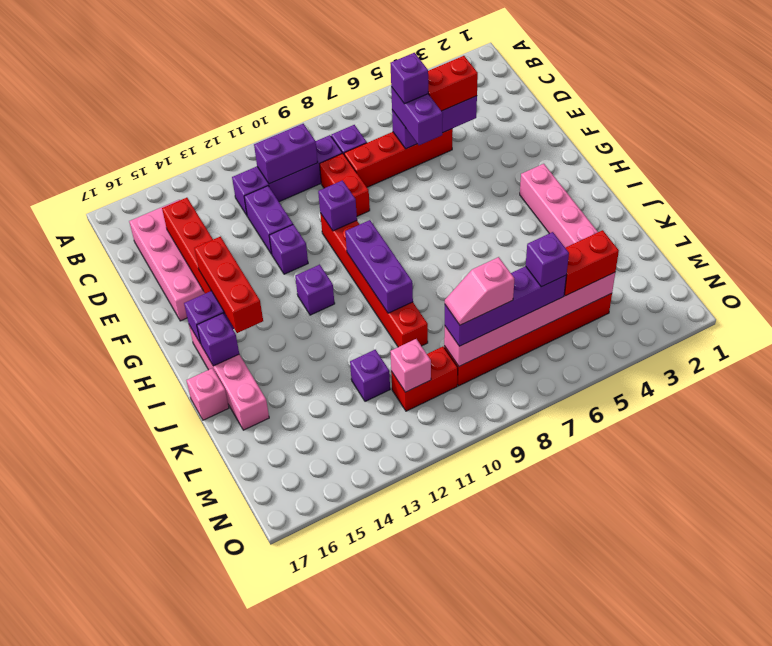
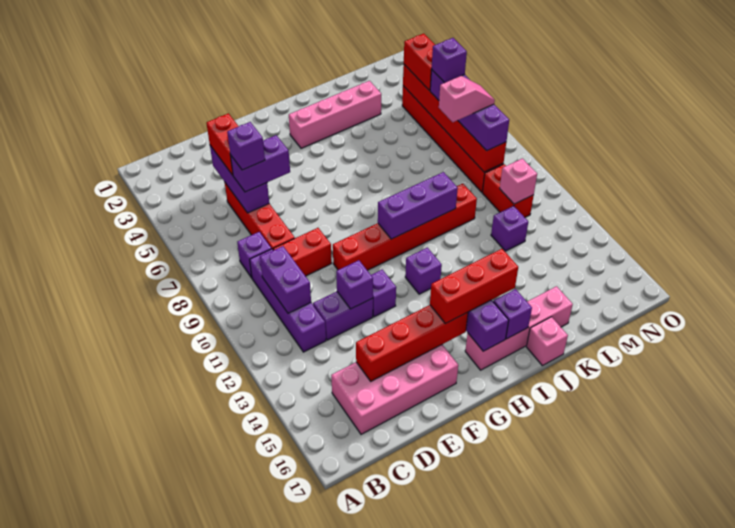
purple 1x1 brick [318,180,357,231] -> purple 1x1 brick moved to [336,260,373,309]
pink 1x6 brick [444,272,615,366] -> red 1x6 brick [403,65,506,172]
pink 1x2 slope [445,257,514,325] -> pink 1x2 slope turned to [439,76,495,122]

